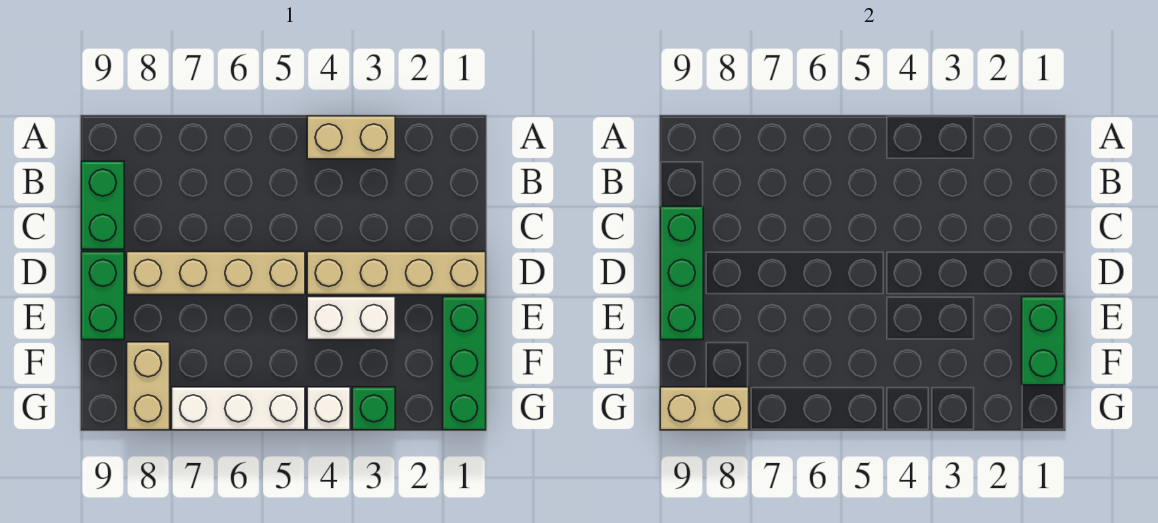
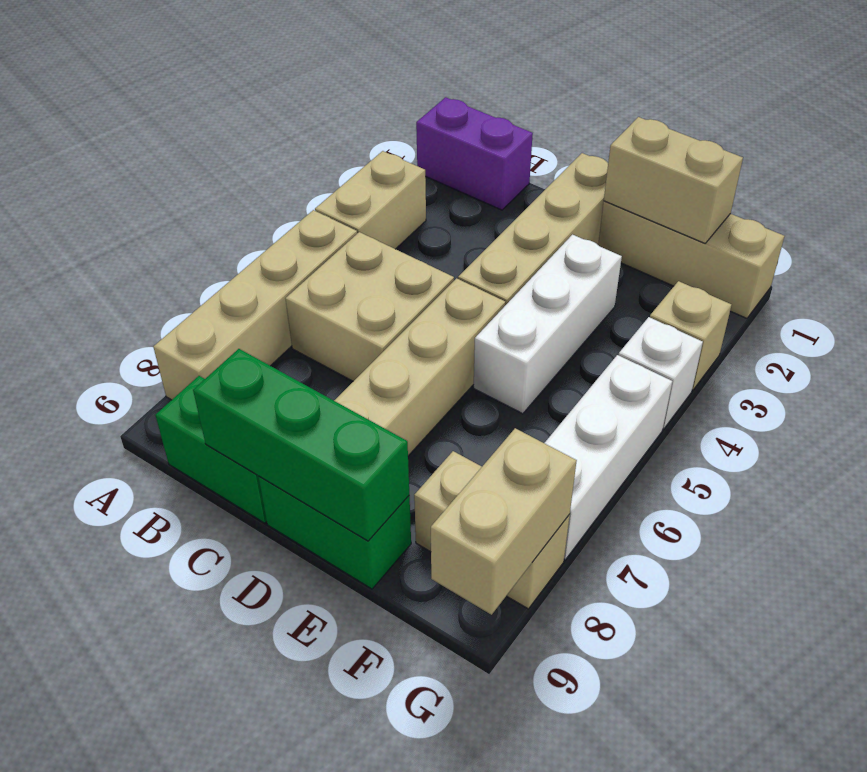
none -> purple 1x2 brick [416,97,533,210]
none -> tan 1x4 brick [153,210,357,400]
none -> tan 2x2 brick [285,232,454,381]
green 1x3 brick [443,297,486,430] -> tan 1x3 brick [598,201,784,318]
green 1x2 brick [1022,297,1065,385] -> tan 1x2 brick [604,117,743,243]
white 1x2 brick [307,297,395,340] -> white 1x3 brick [474,235,622,414]
green 1x1 brick [352,387,395,430] -> tan 1x1 brick [650,281,731,390]

